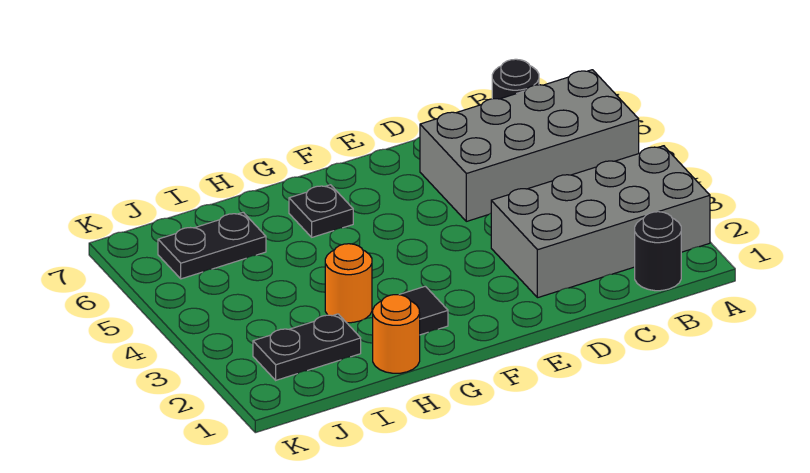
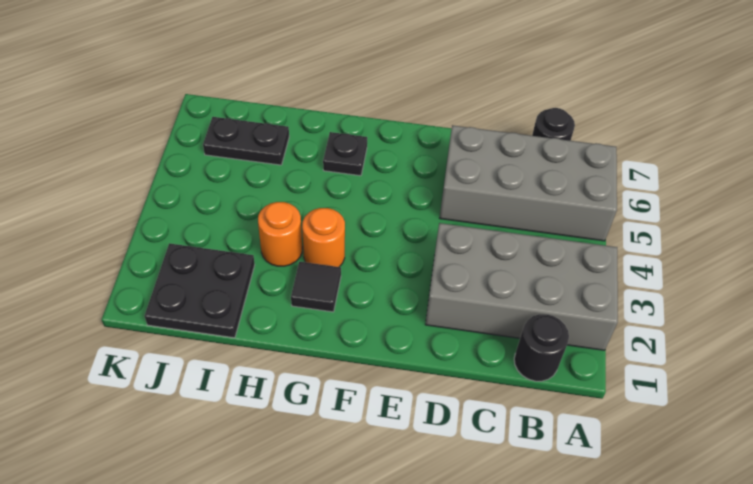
orange 1x1 round brick [373,295,420,373] -> orange 1x1 round brick moved to [302,208,345,267]
black 1x2 plate [253,314,361,380] -> black 2x2 plate [145,243,255,338]

